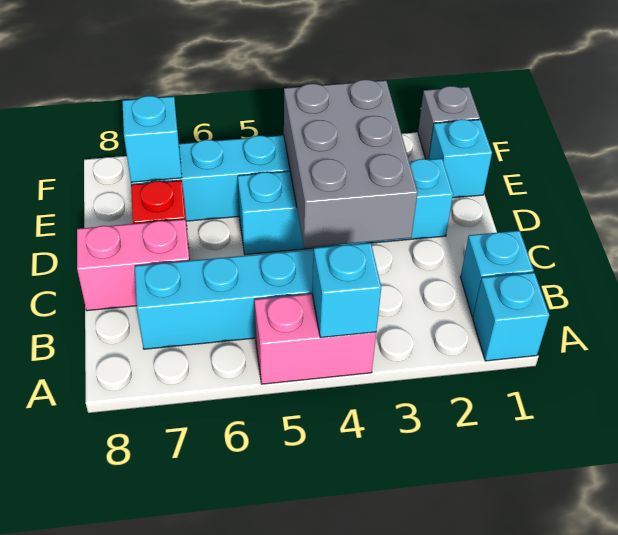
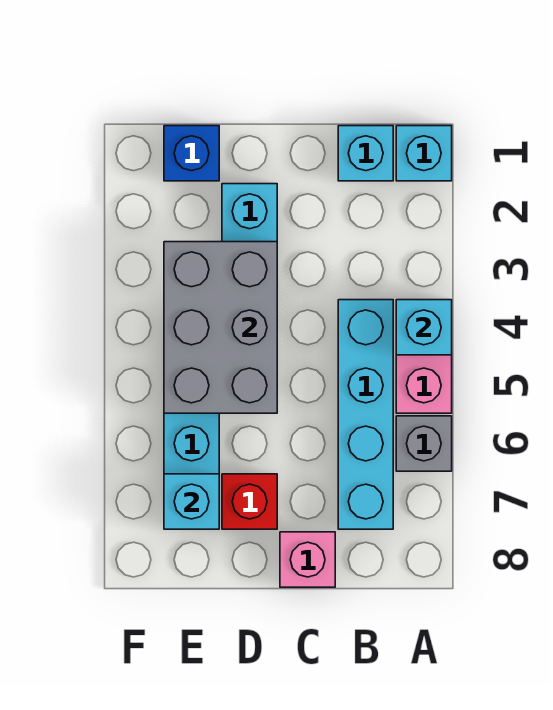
grey 2x3 brick [284,80,418,248] -> grey 2x3 brick turned to [164,242,277,413]
pink 1x2 brick [77,219,190,311] -> pink 1x1 brick [280,532,335,587]
cyan 1x1 brick [429,119,492,198] -> blue 1x1 brick [164,126,219,181]
grey 1x1 brick [418,86,480,160] -> grey 1x1 brick moved to [396,416,452,471]

